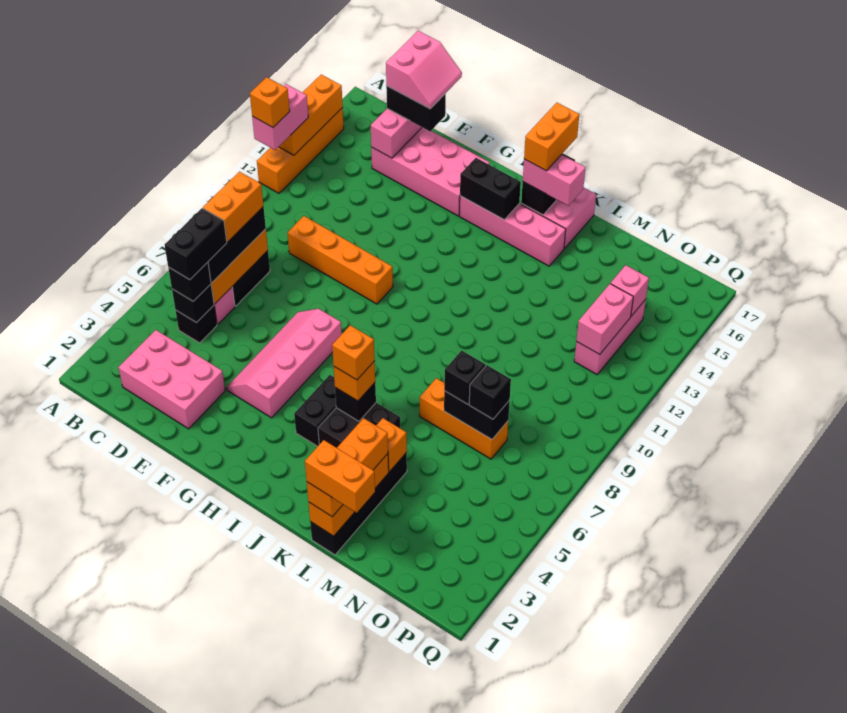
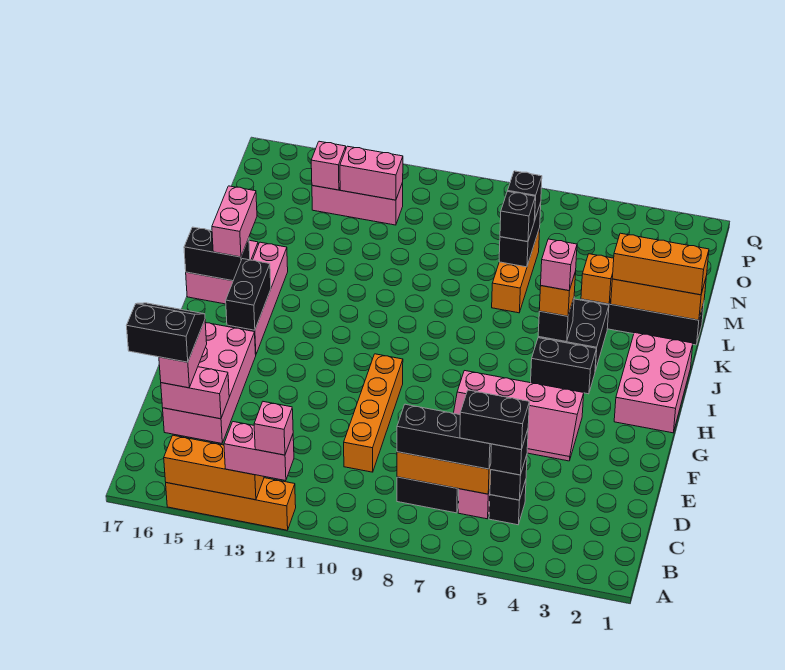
orange 1x1 brick [250,77,290,128] -> pink 1x1 brick [254,402,293,455]
pink 2x3 brick [119,330,225,429] -> pink 2x3 brick moved to [614,332,693,433]
orange 1x2 brick [203,172,263,242] -> none
black 1x2 brick [386,86,446,131] -> pink 1x2 brick [159,320,207,388]
pink 2x2 slope [386,31,462,109] -> black 2x2 slope [126,303,205,362]
orange 1x1 brick [332,325,375,380] -> pink 1x1 brick [541,239,577,291]
orange 1x2 brick [524,103,579,171] -> none
orange 1x2 brick [305,440,375,513] -> none

